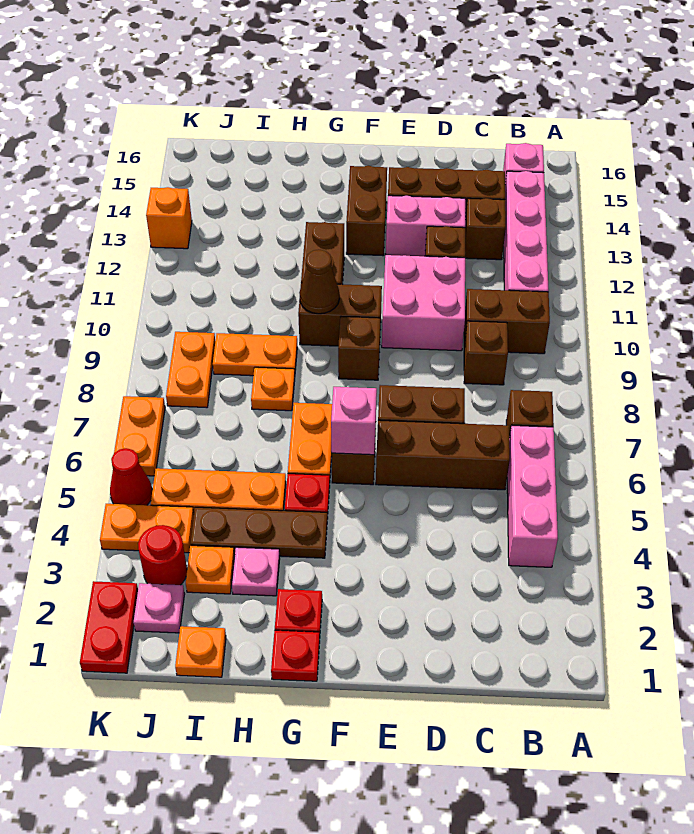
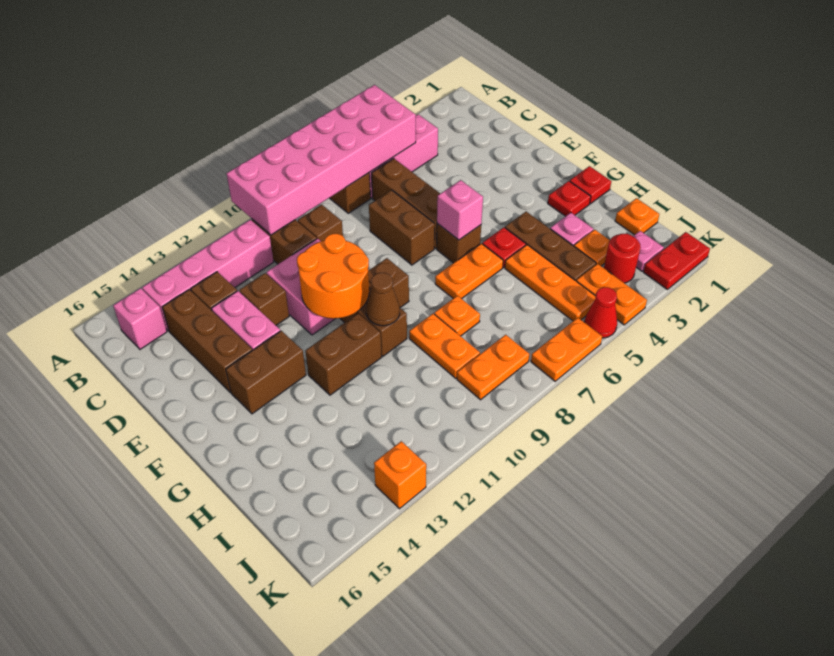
none -> pink 2x6 brick [227,85,416,235]
none -> orange 2x2 round brick [297,234,369,319]

